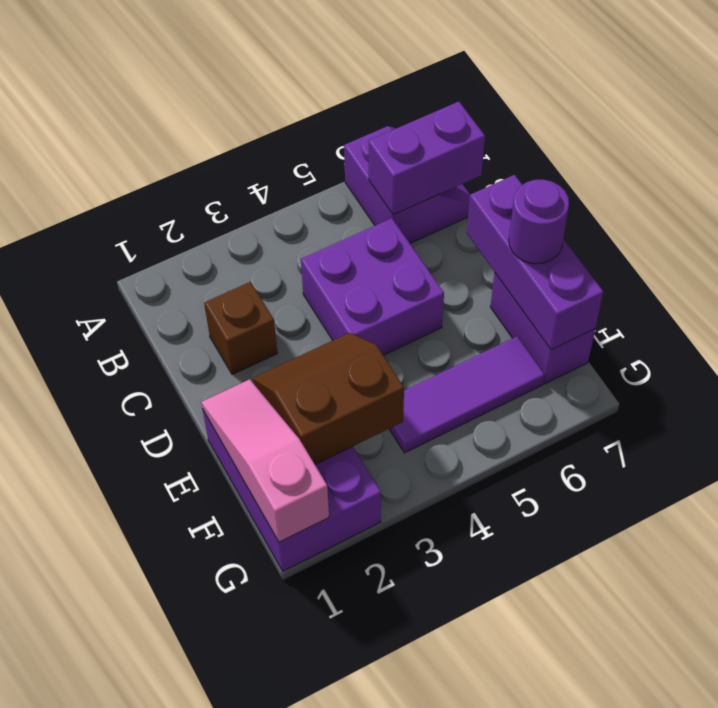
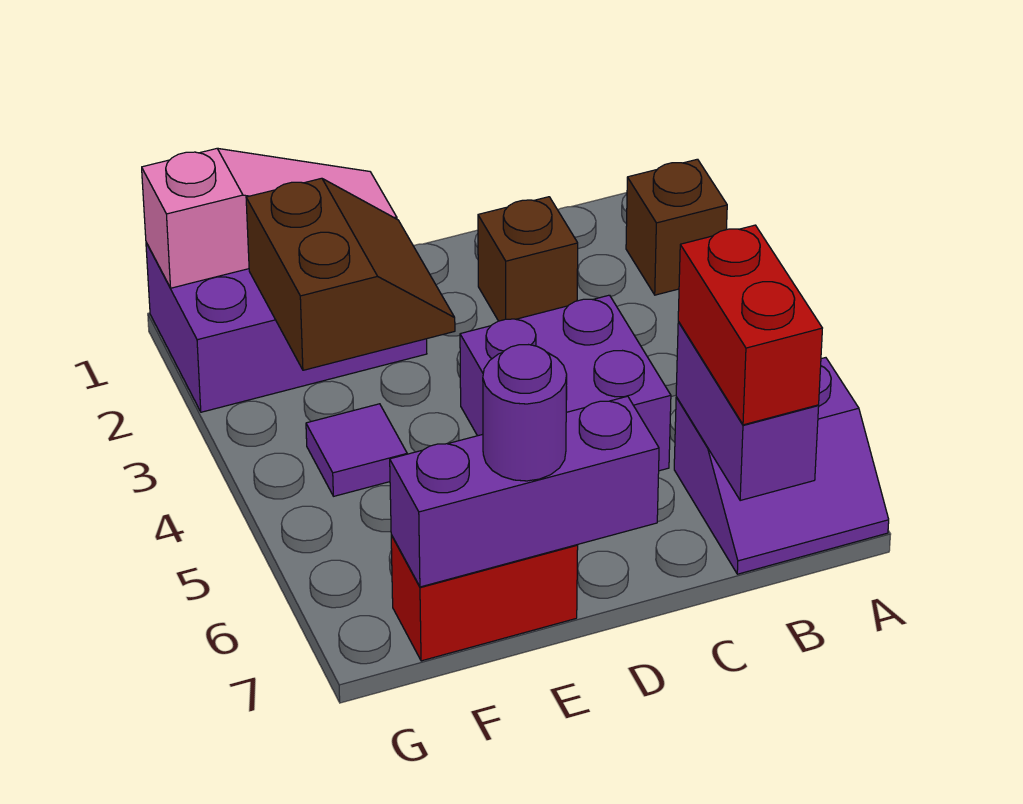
none -> brown 1x1 brick [626,159,727,295]
none -> red 1x2 brick [678,225,822,425]
purple 1x2 brick [491,272,595,384] -> red 1x2 brick [391,535,578,661]
purple 1x3 tile [389,336,544,453] -> purple 1x1 tile [306,404,407,496]

